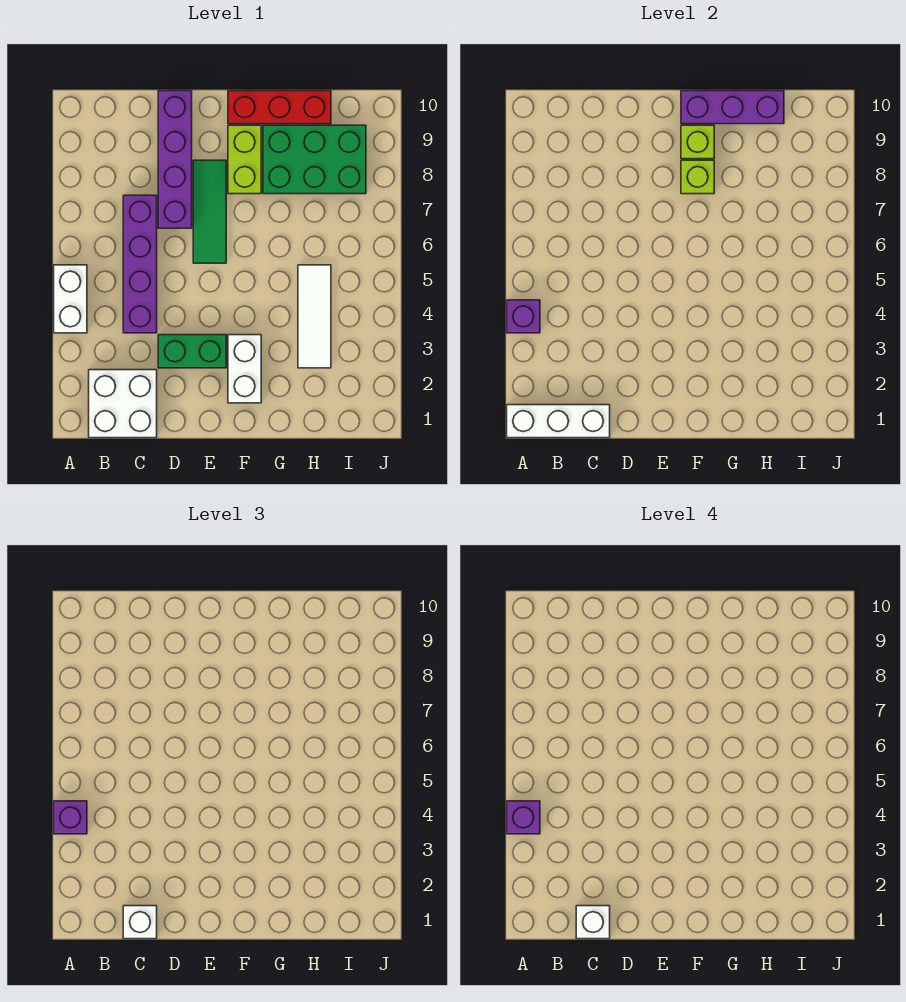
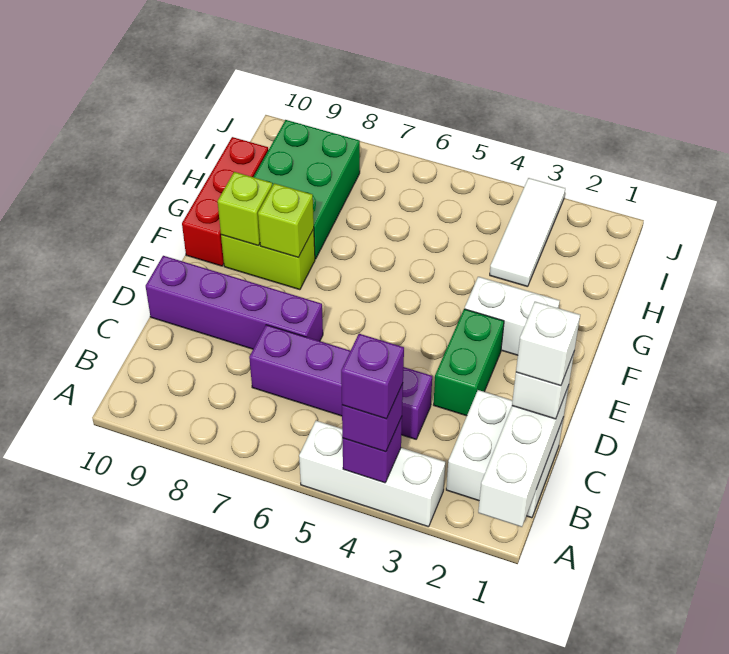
white 1x2 brick [54,265,87,333] -> white 1x3 brick [299,421,445,527]
green 1x3 tile [193,160,226,263] -> none
purple 1x3 brick [681,91,784,124] -> none
white 1x3 tile [298,265,331,368] -> white 1x3 tile turned to [490,178,565,287]

